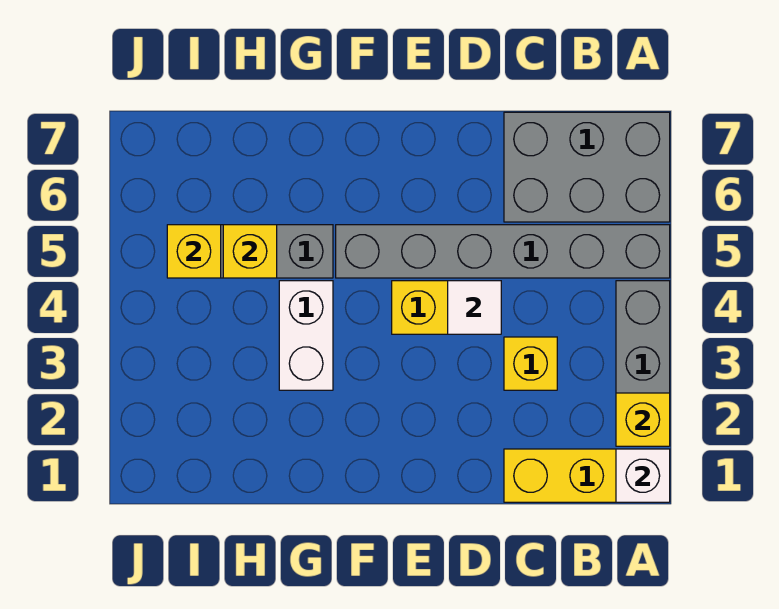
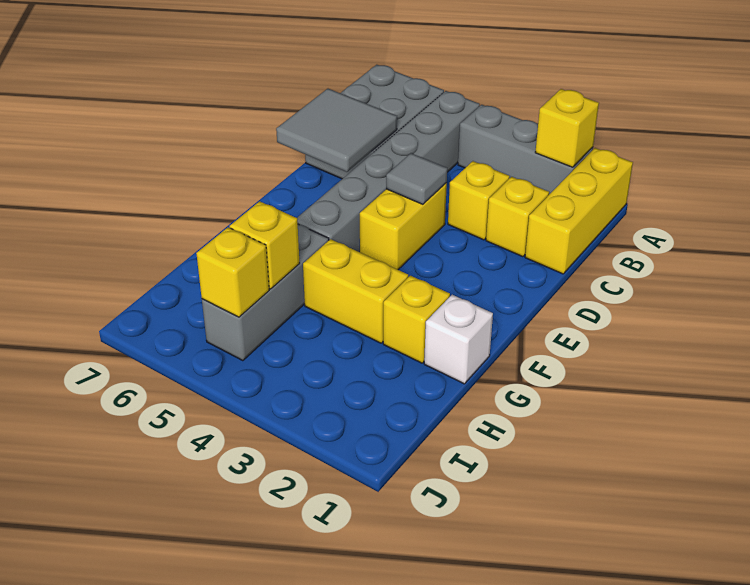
white 1x1 brick [616,449,670,502] -> white 1x1 brick moved to [424,295,493,384]
none -> yellow 1x1 brick [486,177,549,257]
none -> grey 2x2 tile [276,89,397,172]
white 1x1 tile [448,281,501,334] -> grey 1x1 tile [386,153,447,204]
none -> yellow 1x1 brick [383,276,450,363]
white 1x2 brick [279,281,333,390] -> yellow 1x2 brick [303,239,408,343]

